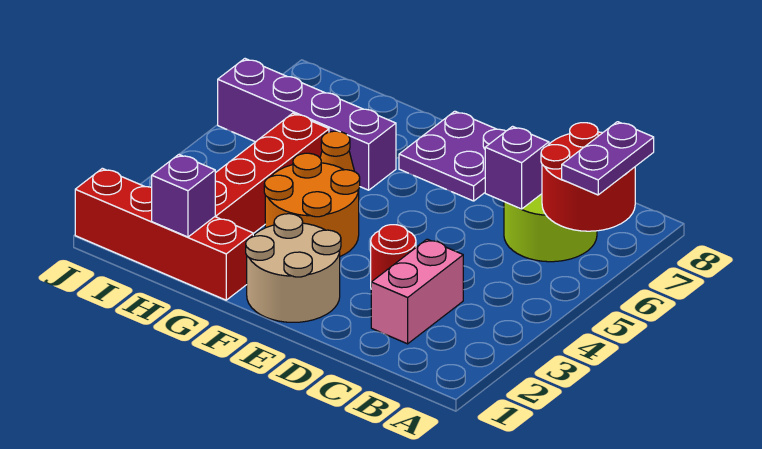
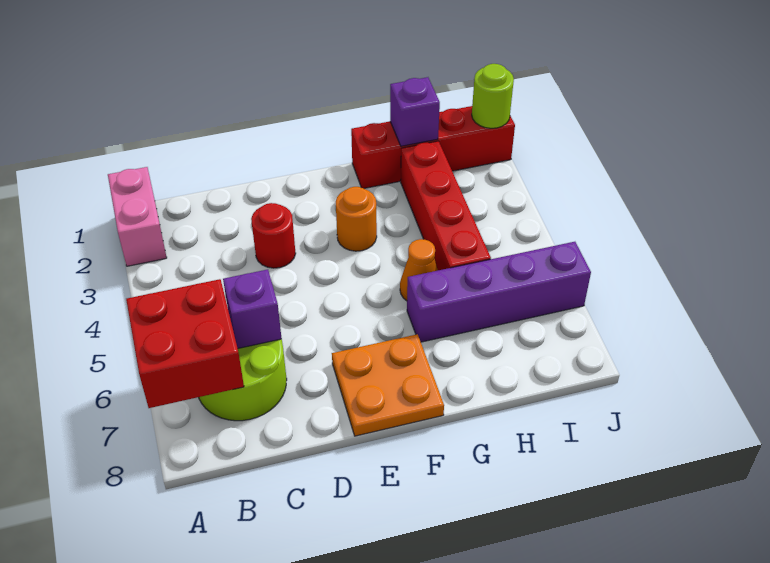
red 2x2 round brick [541,123,635,231] -> red 2x2 brick [126,279,244,408]
purple 1x2 plate [562,122,654,195] -> none
pink 1x2 brick [371,239,463,344] -> pink 1x2 brick moved to [108,167,167,266]
tan 2x2 round brick [246,214,341,322] -> none
purple 2x2 plate [399,111,506,201] -> orange 2x2 plate [332,334,444,436]
orange 2x2 round brick [264,153,360,256] -> orange 1x1 round brick [336,187,377,251]
none -> lime 1x1 round brick [472,64,514,128]

